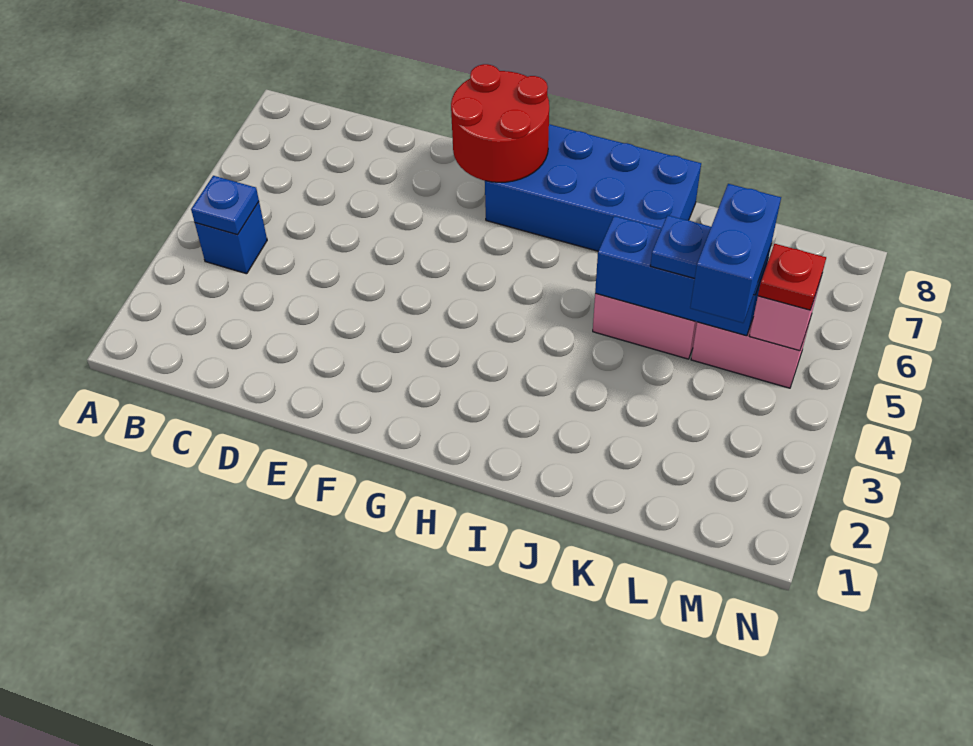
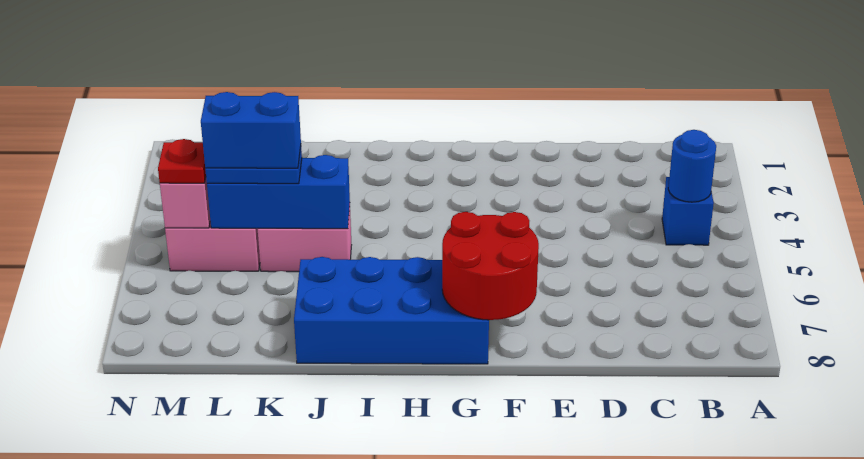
blue 1x1 plate [191,176,259,235] -> blue 1x1 round brick [668,130,716,202]
blue 1x2 brick [690,184,781,323] -> blue 1x2 brick turned to [201,92,301,168]

